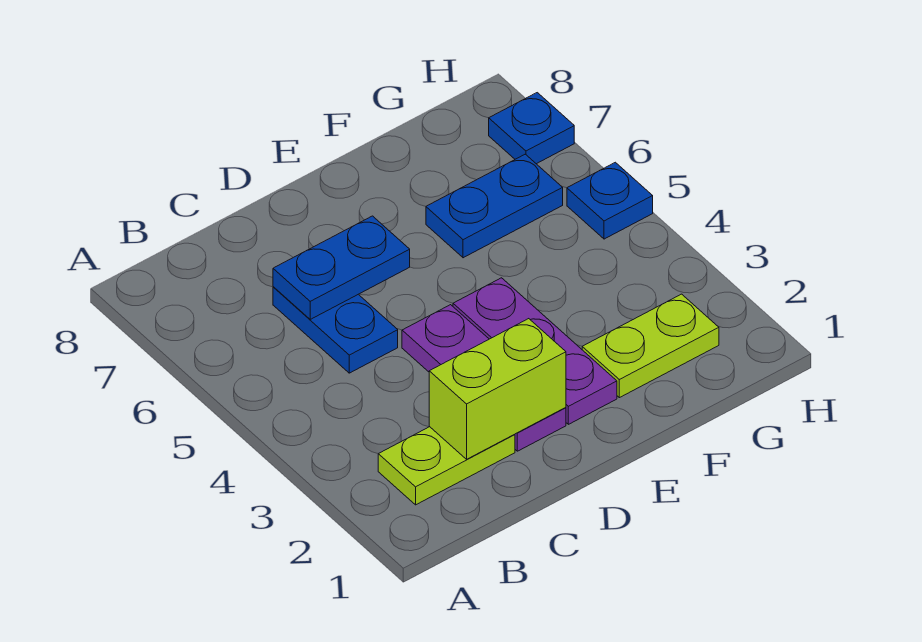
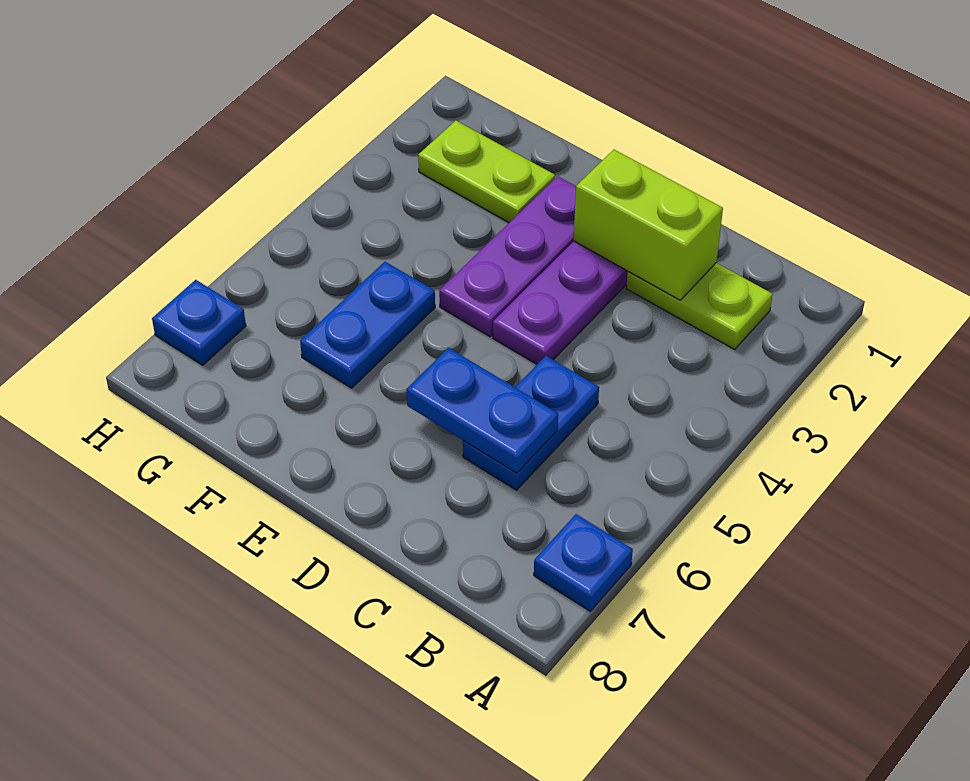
blue 1x2 plate [426,154,563,258] -> blue 1x2 plate turned to [300,262,435,388]
blue 1x1 plate [567,162,653,239] -> blue 1x1 plate moved to [534,514,633,611]

